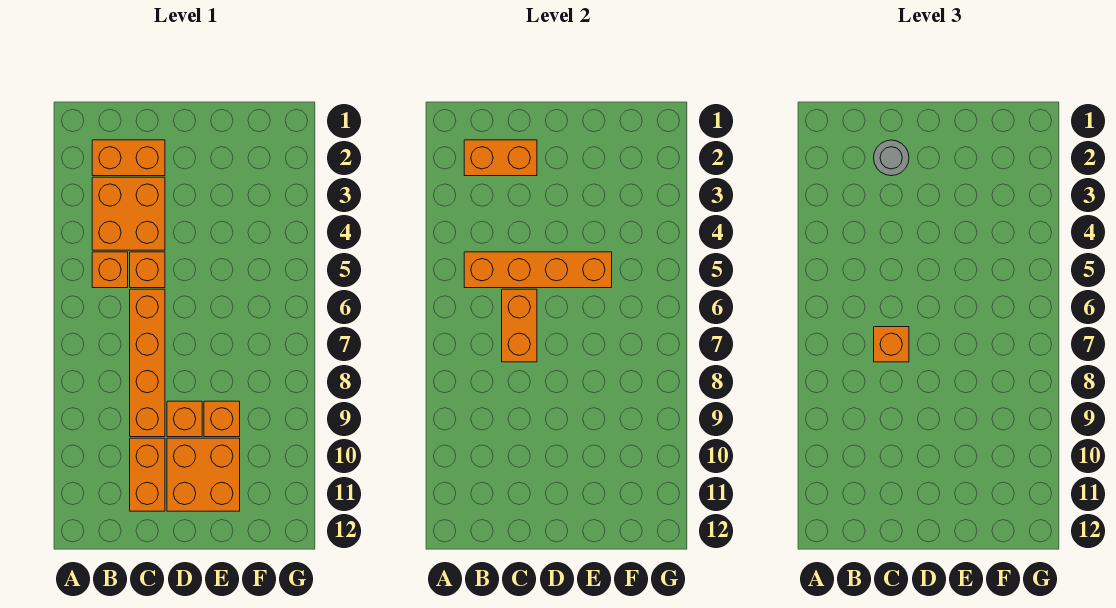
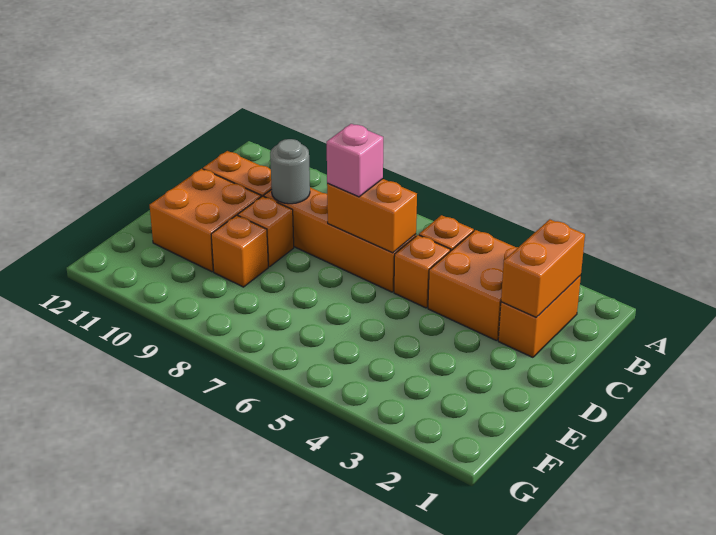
orange 1x4 brick [464,252,612,288] -> none
grey 1x1 round brick [874,140,909,176] -> grey 1x1 round brick moved to [270,139,310,204]
orange 1x1 brick [874,327,909,362] -> pink 1x1 brick [327,124,383,197]

